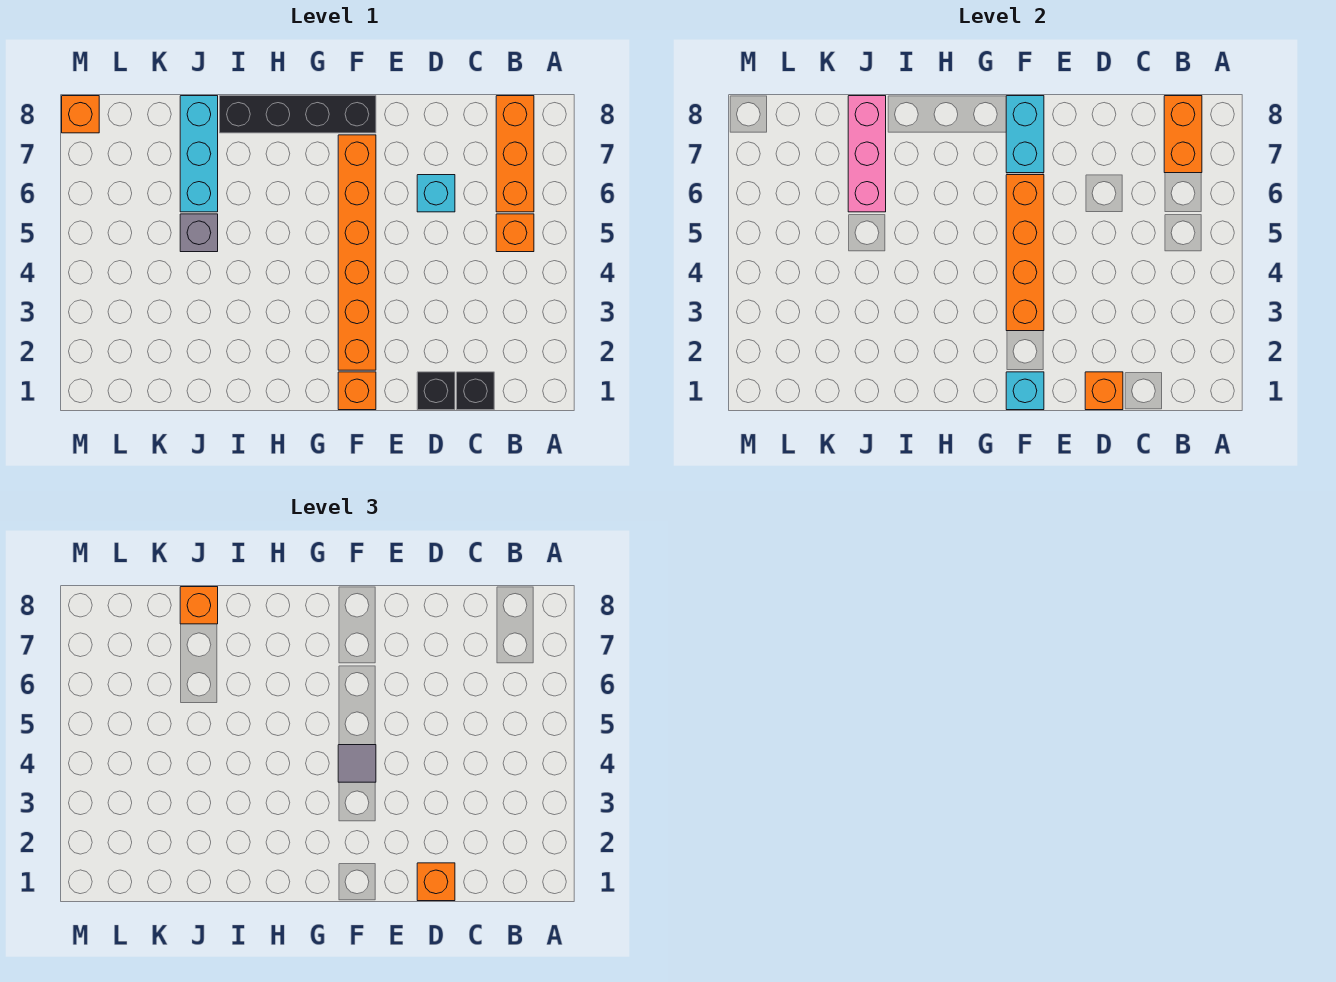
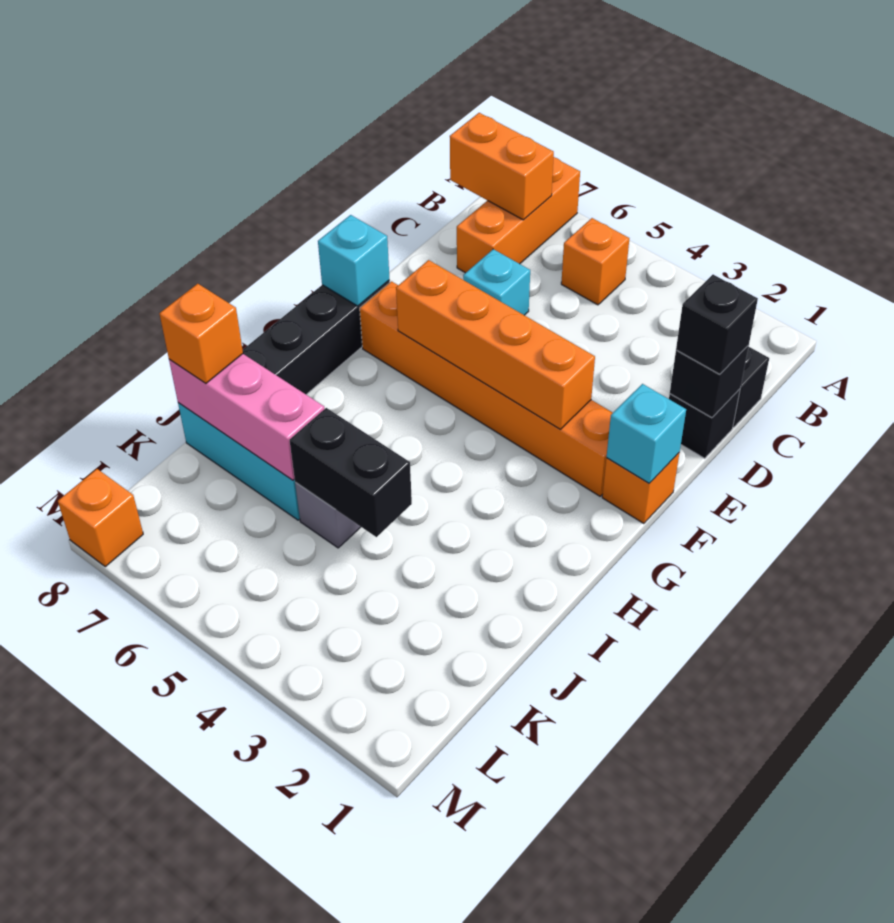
orange 1x3 brick [496,96,534,212] -> orange 1x3 brick turned to [457,157,580,273]
orange 1x1 brick [1085,372,1123,410] -> black 1x1 brick [670,345,749,418]
orange 1x1 brick [417,863,455,901] -> black 1x1 brick [676,275,758,374]
grey 1x1 tile [338,745,376,782] -> none
cyan 1x2 brick [1006,96,1044,173] -> cyan 1x1 brick [318,215,389,306]
none -> black 1x2 brick [290,408,412,537]

